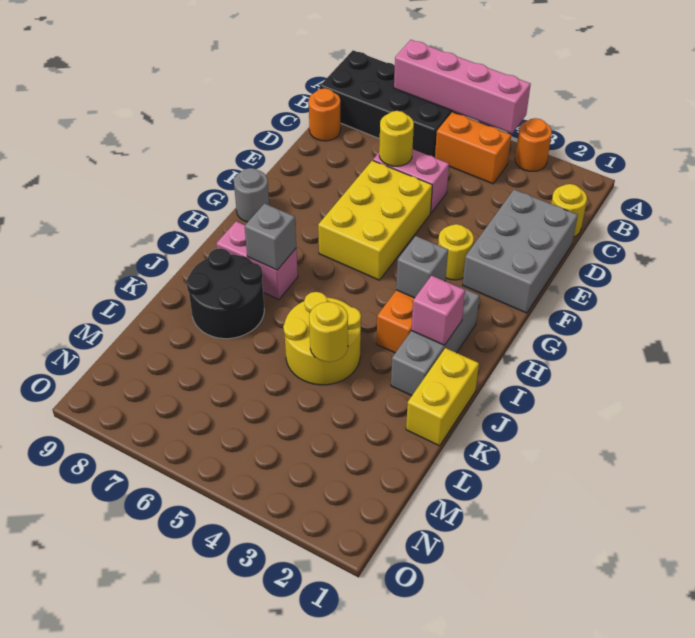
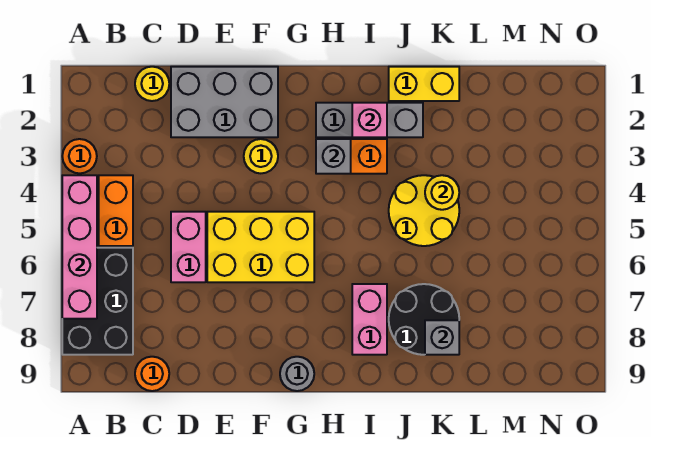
black 2x4 brick [320,50,462,158] -> black 2x3 brick [62,248,133,355]
yellow 1x1 round brick [379,111,414,166] -> none
grey 1x1 brick [245,204,296,270] -> grey 1x1 brick moved to [425,320,459,355]

